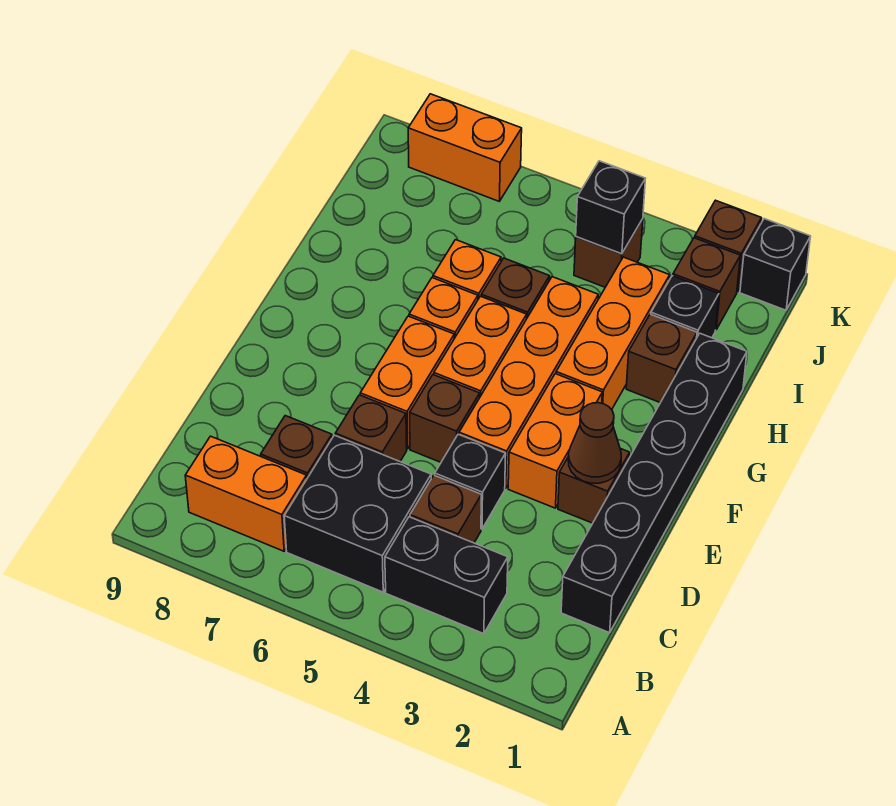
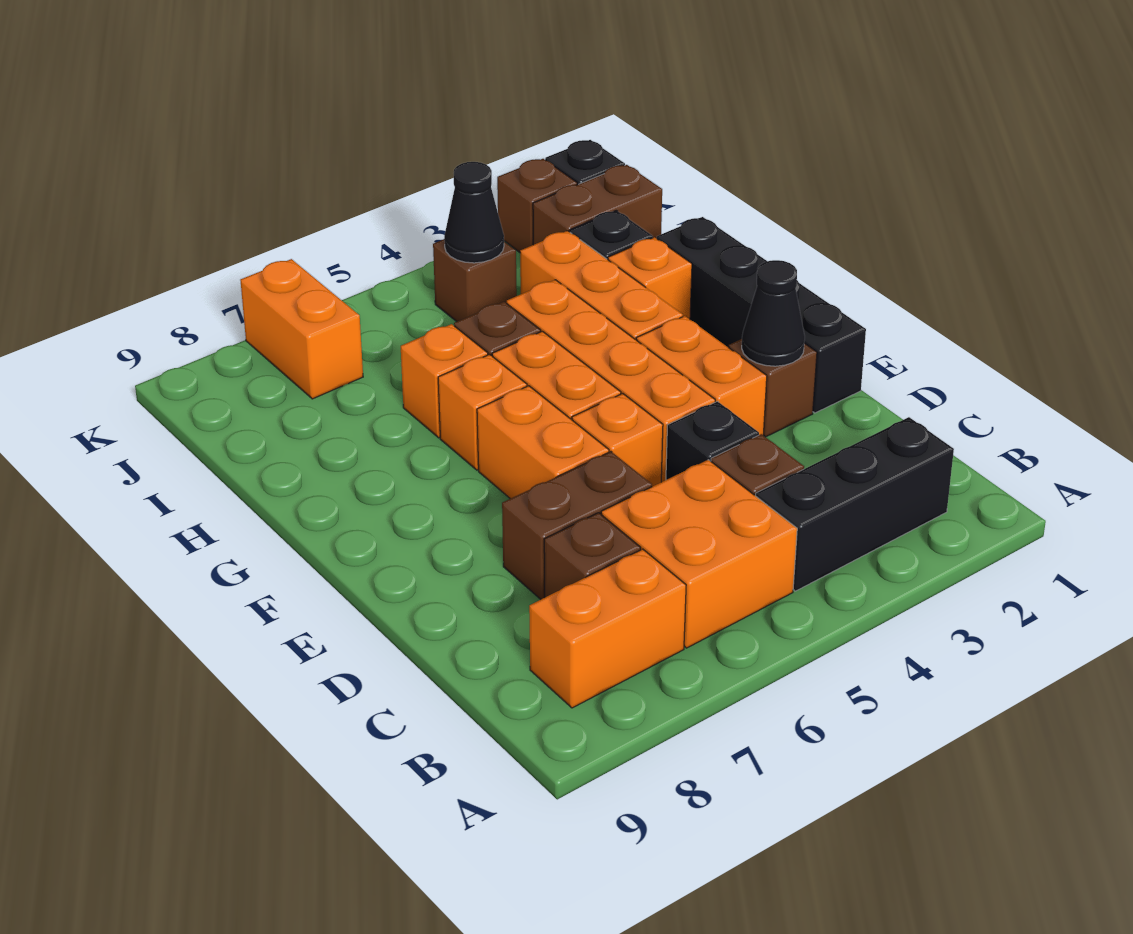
black 1x2 brick [385,517,508,634] -> black 1x3 brick [756,417,954,591]
black 2x2 brick [284,435,431,592] -> orange 2x2 brick [601,460,797,648]
black 1x6 brick [561,333,747,633] -> black 1x4 brick [657,217,866,413]
brown 1x1 brick [335,395,407,461] -> brown 1x2 brick [502,452,652,599]
brown 1x1 cone [568,403,621,483] -> black 1x1 cone [742,260,805,366]
brown 1x1 brick [410,375,480,462] -> orange 1x1 brick [572,394,663,487]
brown 1x1 brick [626,314,697,403] -> orange 1x1 brick [608,237,692,319]
brown 1x1 brick [673,238,740,330] -> brown 1x2 brick [533,165,662,245]
black 1x1 brick [576,161,646,254] -> black 1x1 cone [444,162,504,263]
orange 1x2 brick [408,94,522,201] -> orange 1x2 brick turned to [240,259,363,399]

